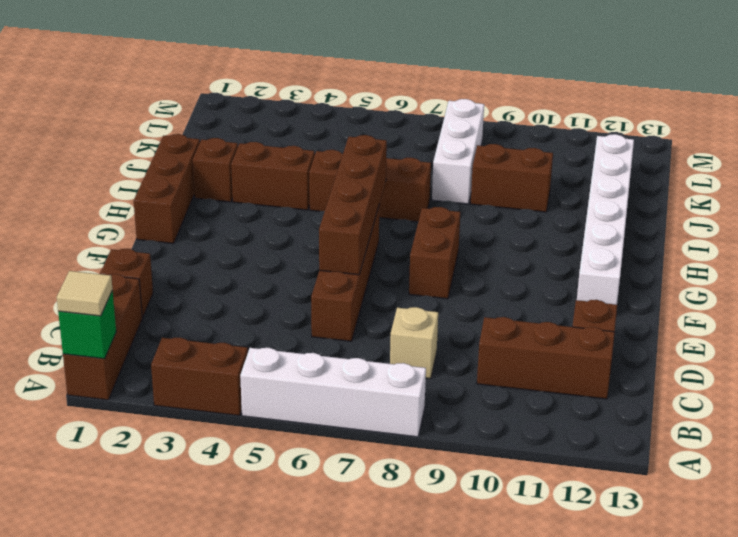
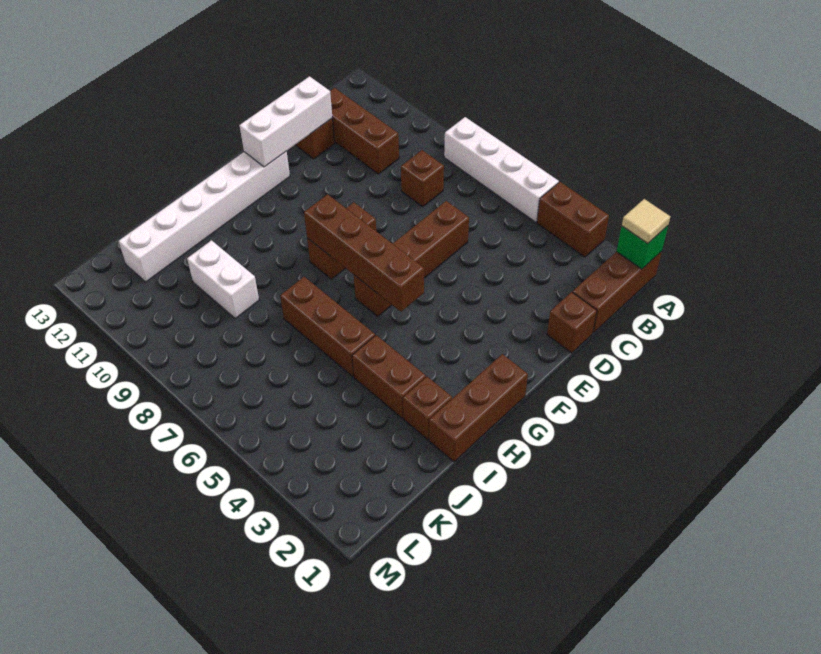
tan 1x1 brick [390,307,438,379] -> brown 1x1 brick [401,150,444,207]
brown 1x4 brick [319,135,387,275] -> brown 1x4 brick turned to [304,194,424,312]
white 1x3 brick [432,99,484,204] -> white 1x3 brick moved to [239,76,332,167]
brown 1x2 brick [471,144,553,212] -> white 1x2 brick [187,240,259,318]

